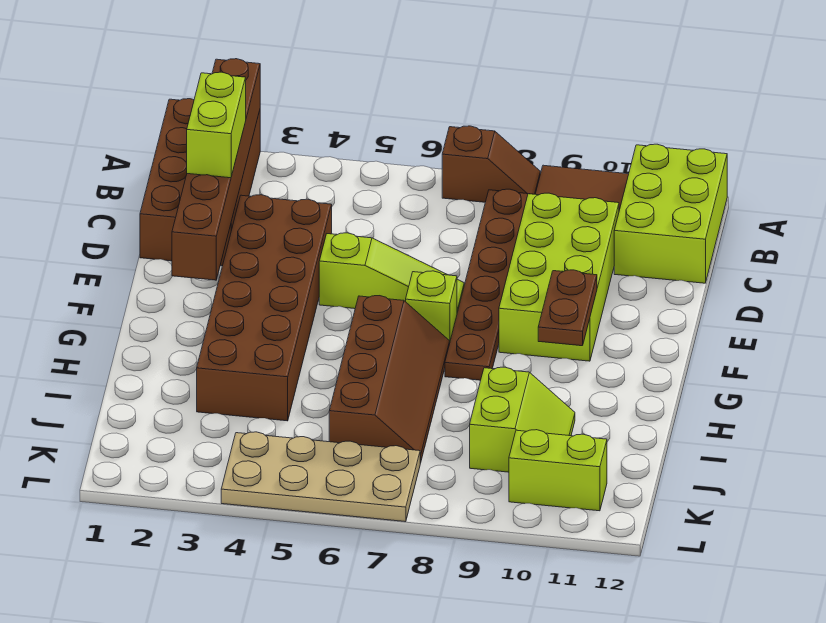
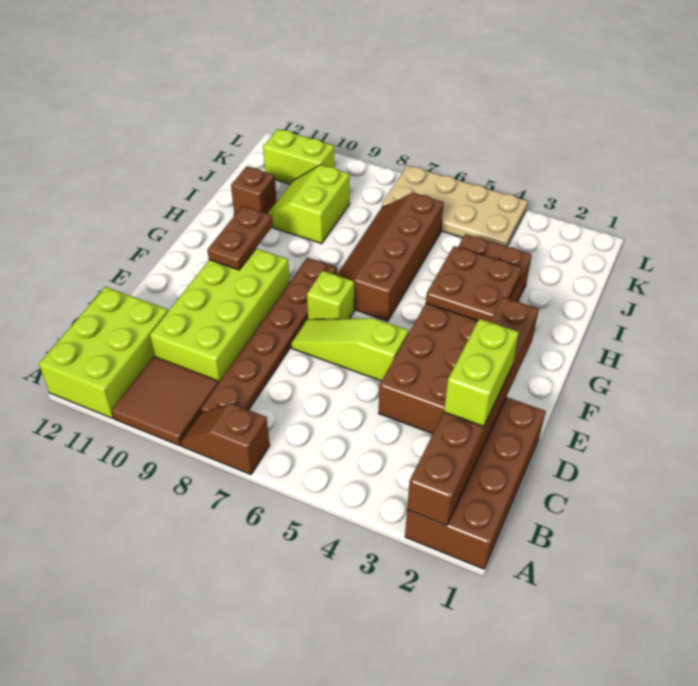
none -> brown 2x2 plate [426,246,522,322]
none -> brown 1x1 brick [231,166,277,215]

